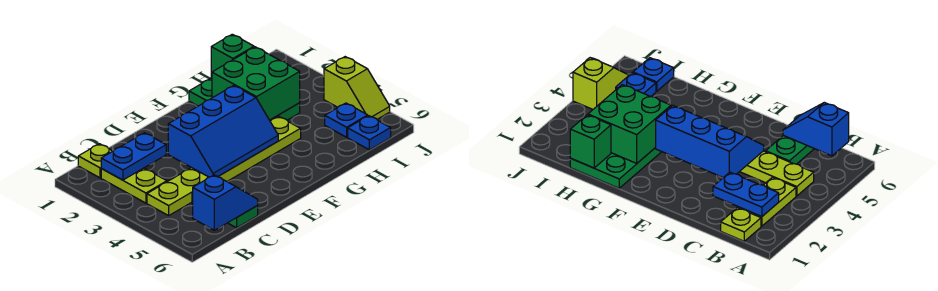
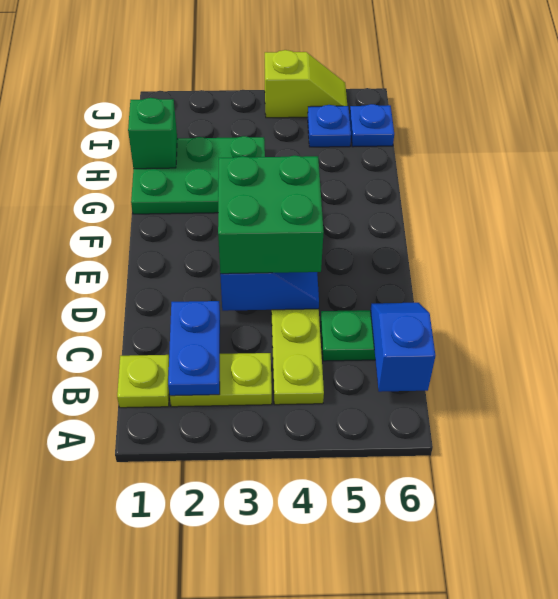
green 2x2 brick [212,47,300,120] -> green 2x2 brick moved to [218,155,324,274]

